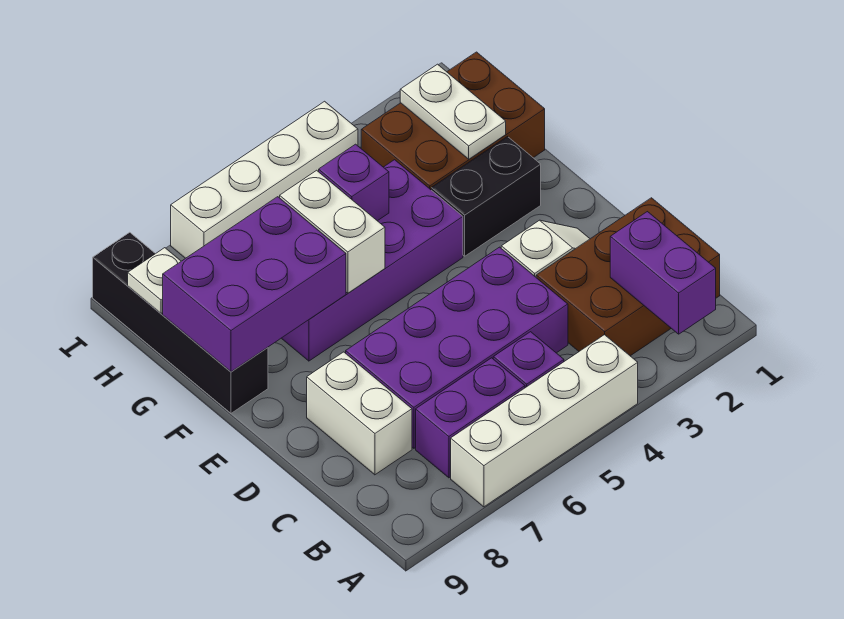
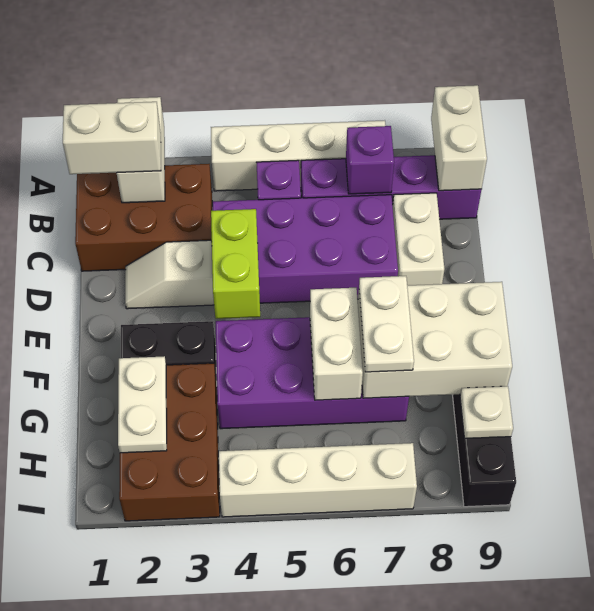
purple 1x2 brick [610,212,716,334] -> white 1x2 brick [117,97,165,203]
none -> white 1x2 brick [431,85,487,191]
none -> white 1x2 brick [63,102,161,174]
purple 1x2 brick [416,358,525,478] -> purple 1x4 brick [301,155,481,219]
none -> lime 1x2 brick [211,209,260,319]
purple 2x3 brick [163,197,346,372] -> white 2x3 brick [358,282,512,398]
none -> white 1x2 plate [359,276,414,372]
brown 2x3 brick [361,52,545,190] -> brown 2x3 brick turned to [119,363,220,521]
purple 1x1 brick [319,144,389,221] -> purple 1x1 brick moved to [346,126,394,194]

